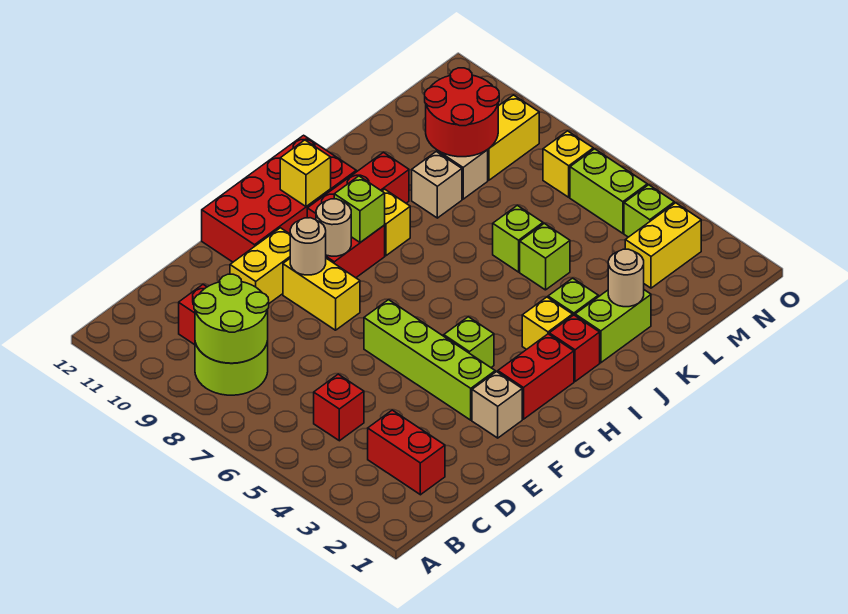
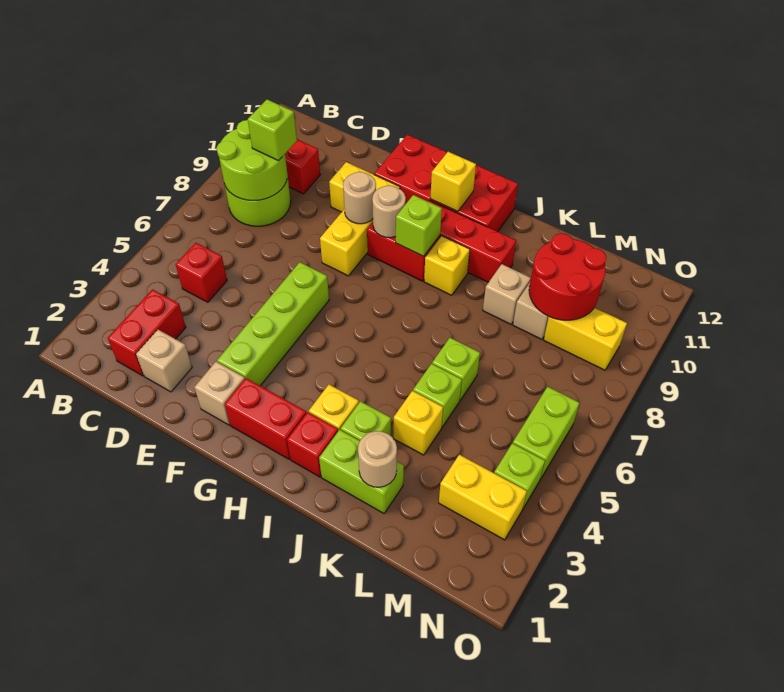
none -> tan 1x1 brick [136,330,192,392]
lime 1x1 brick [444,317,494,367] -> lime 1x1 brick moved to [248,99,297,161]
yellow 1x1 brick [543,131,593,197] -> yellow 1x1 brick moved to [393,391,443,455]

